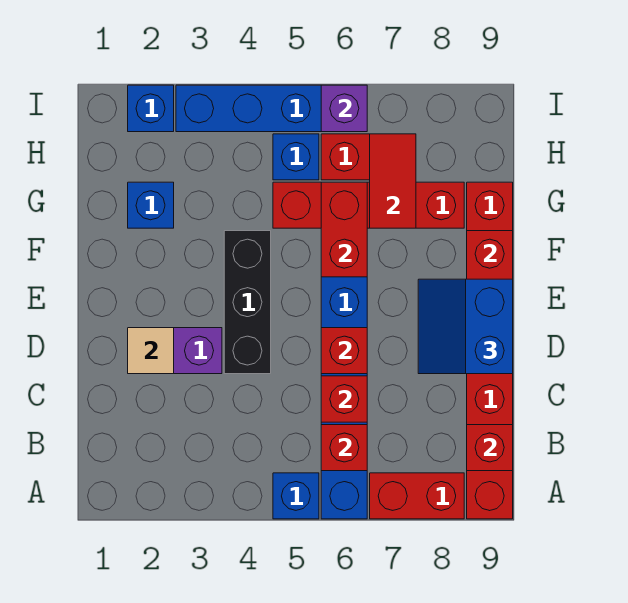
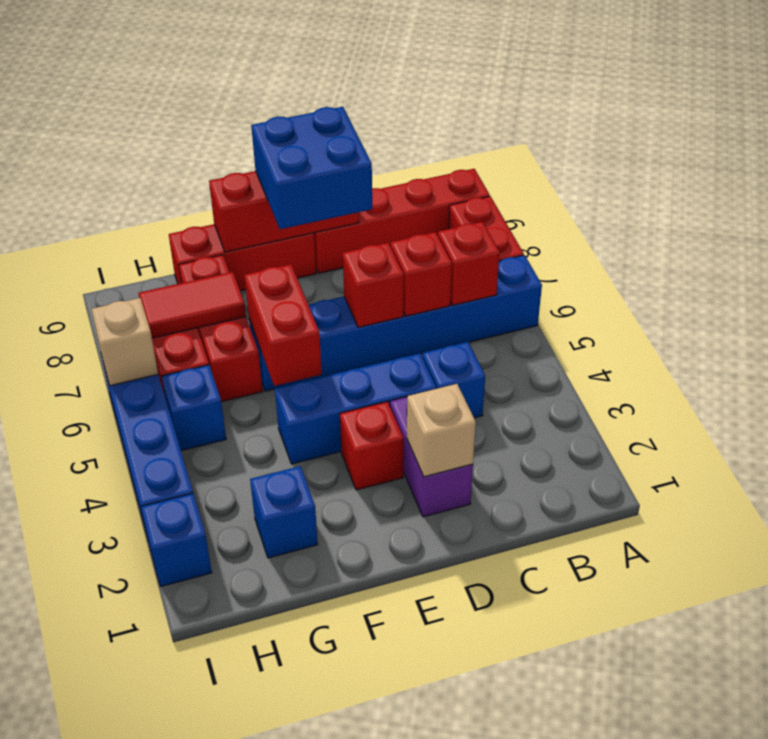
blue 1x1 brick [273,473,319,519] -> blue 1x1 brick moved to [423,342,485,418]
red 1x1 brick [467,425,513,471] -> red 1x1 brick moved to [340,402,404,490]
tan 1x1 tile [128,328,174,374] -> tan 1x1 brick [407,384,476,477]
black 1x3 brick [224,231,271,374] -> blue 1x3 brick [275,353,437,464]
blue 2x2 slope [418,279,513,374] -> blue 2x2 brick [251,107,372,229]
red 1x2 brick [321,182,367,277] -> red 1x2 brick turned to [244,264,322,386]
red 1x4 brick [273,182,464,228] -> red 1x3 brick [179,255,263,402]
purple 1x1 brick [321,85,367,132] -> tan 1x1 brick [91,298,158,386]

